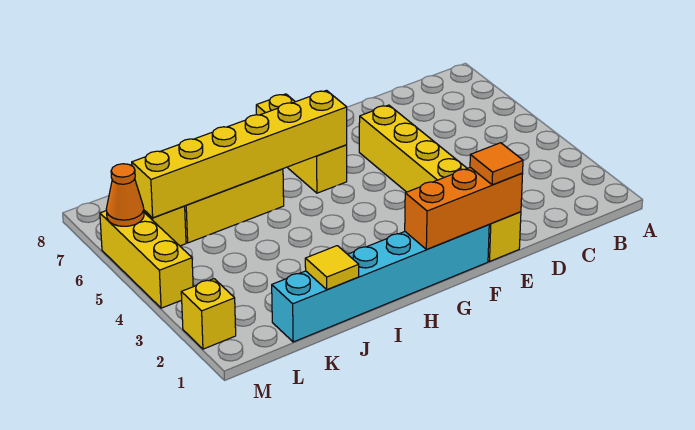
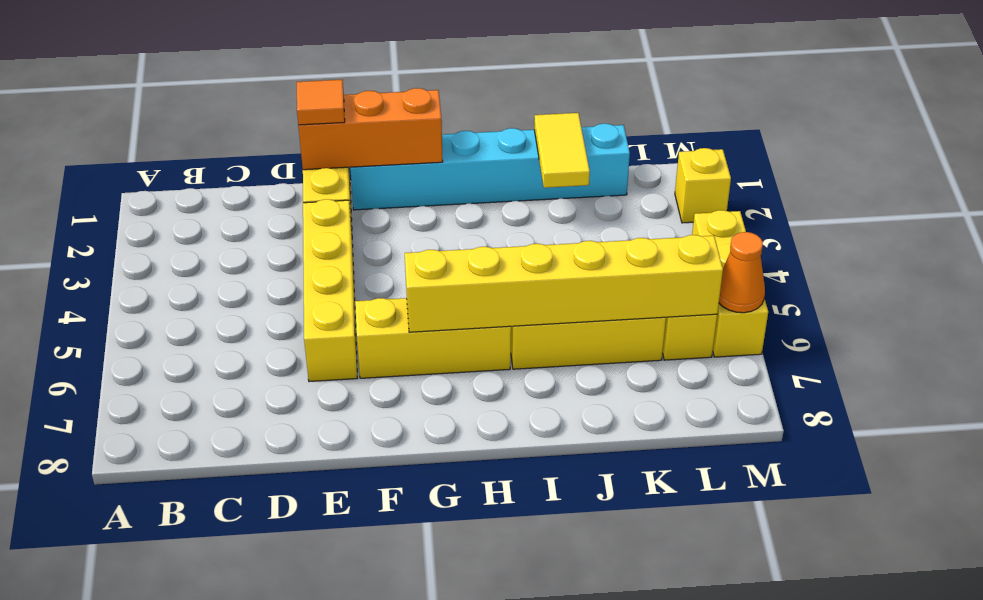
yellow 1x3 brick [256,94,347,193] -> yellow 1x3 brick turned to [355,298,511,378]
yellow 1x1 tile [305,246,359,289] -> yellow 1x2 tile [534,113,590,188]

